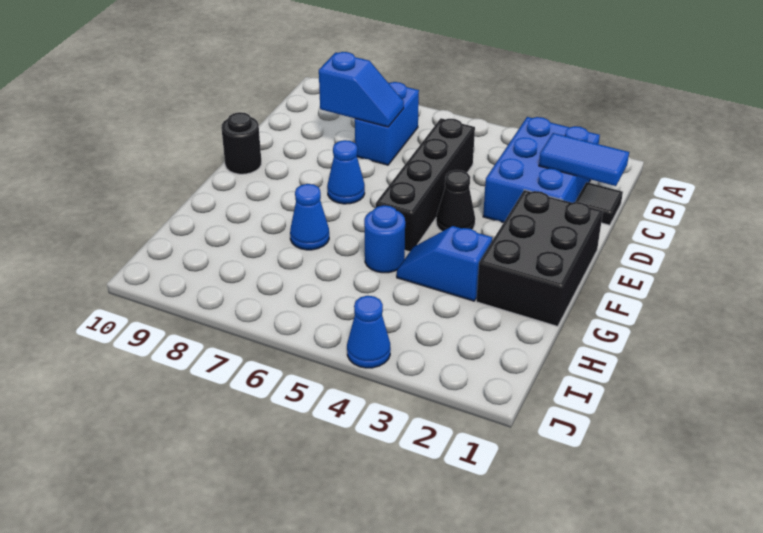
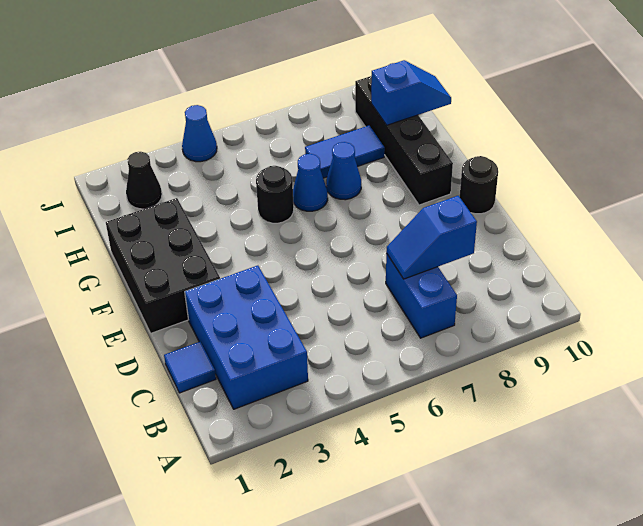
black 1x1 tile [575,182,623,225] -> blue 1x1 tile [164,342,216,393]
blue 1x2 tile [539,133,629,186] -> blue 1x2 tile moved to [305,126,385,178]
black 1x4 brick [376,118,475,252] -> black 1x4 brick moved to [355,76,453,205]
black 1x1 cone [436,170,475,231] -> black 1x1 cone moved to [126,152,162,209]
blue 1x1 cone [327,140,365,204] -> blue 1x1 cone moved to [293,154,328,211]
blue 1x2 slope [397,226,492,301] -> blue 1x2 slope moved to [371,60,451,125]
blue 1x1 round brick [364,205,405,273] -> black 1x1 round brick [256,166,294,223]

